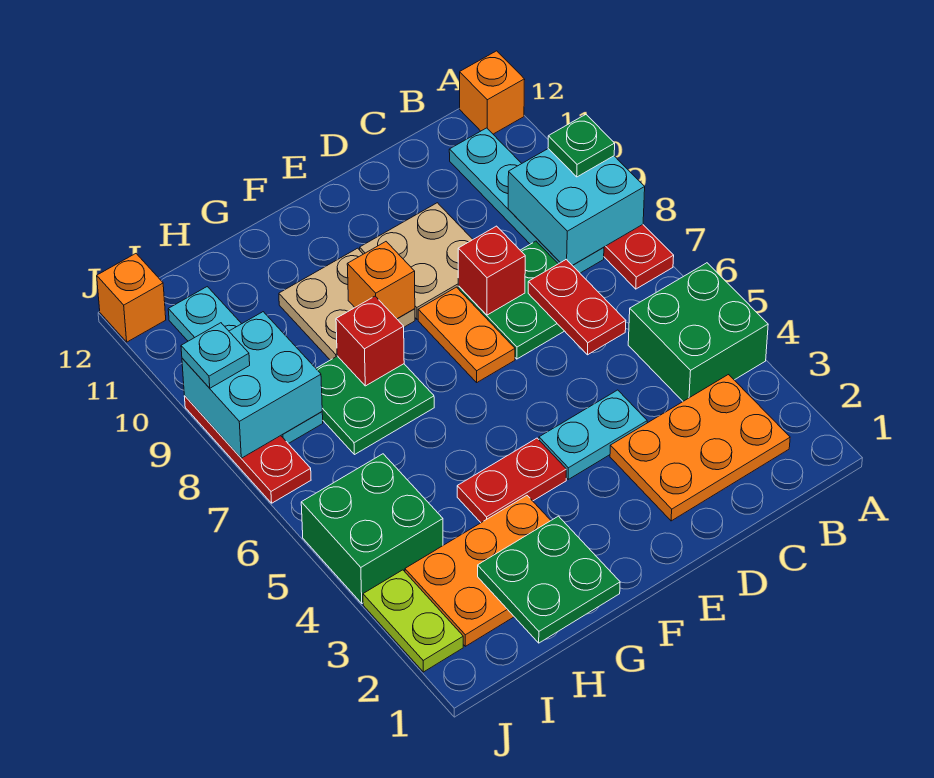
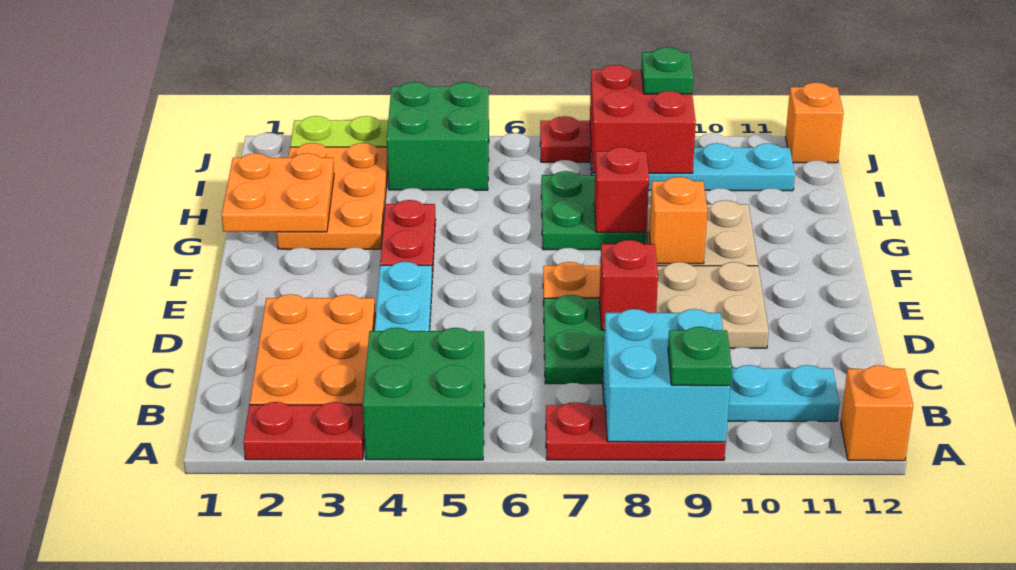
red 1x2 plate [528,259,626,355] -> red 1x2 plate moved to [243,402,365,460]
green 2x2 plate [478,516,620,643] -> orange 2x2 plate [222,153,334,232]
cyan 2x2 brick [182,312,322,458] -> red 2x2 brick [590,65,696,173]
cyan 1x1 plate [181,323,250,388] -> green 1x1 plate [641,47,693,94]

